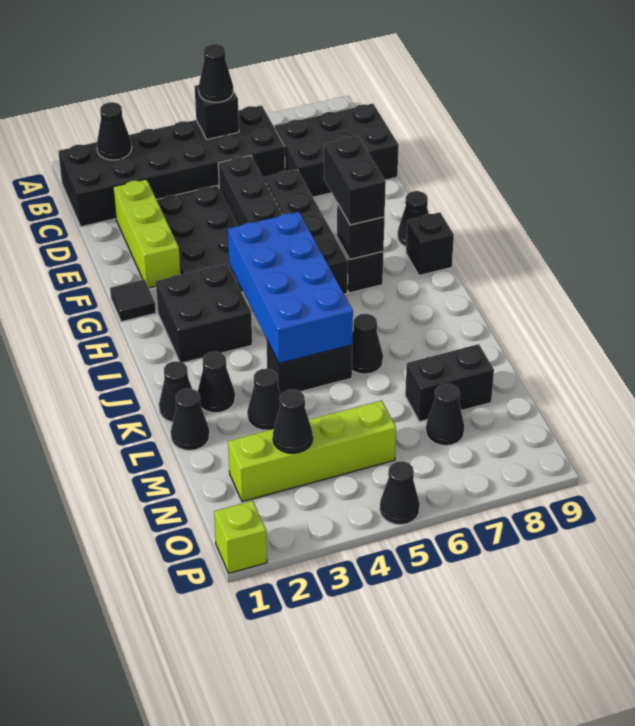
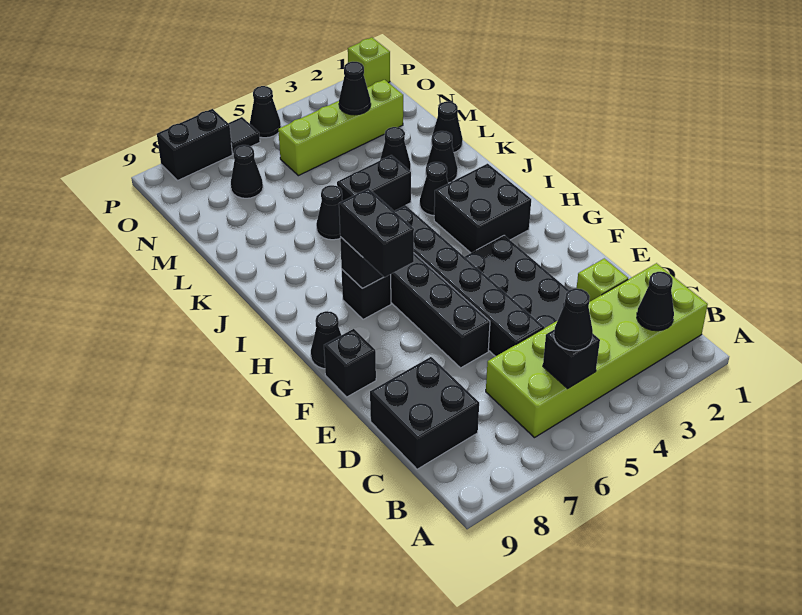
black 2x6 brick [58,105,285,227] -> lime 2x6 brick [486,263,708,438]
black 2x3 brick [275,104,399,197] -> black 2x2 brick [370,357,479,469]
lime 1x3 brick [113,179,181,288] -> lime 1x1 brick [576,258,628,302]
black 1x1 tile [110,280,156,322] -> black 1x1 tile moved to [228,117,260,153]
blue 2x4 brick [228,212,353,364] -> none
black 1x1 brick [406,212,454,276] -> black 1x1 brick moved to [324,329,376,397]
black 1x1 cone [159,361,192,422] -> black 1x1 cone moved to [420,162,448,216]
black 1x2 brick [405,344,494,422] -> black 1x2 brick moved to [157,109,233,180]

